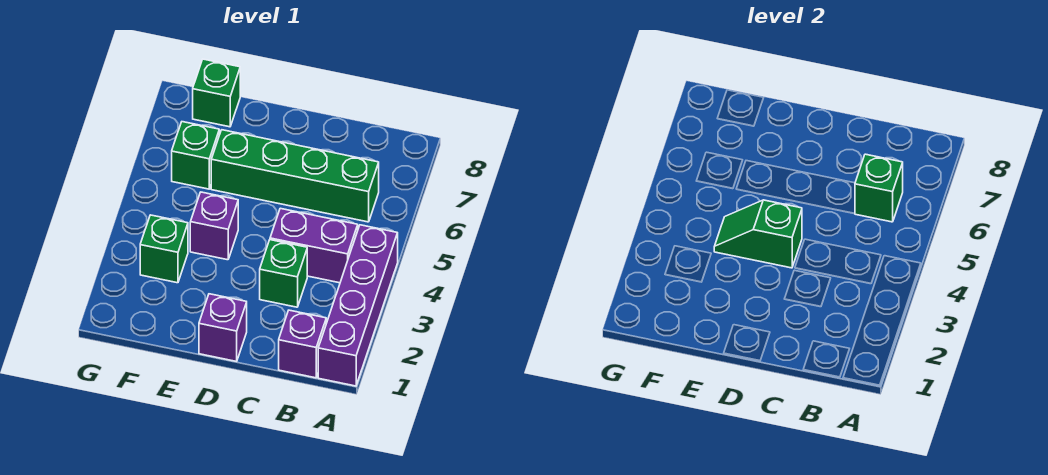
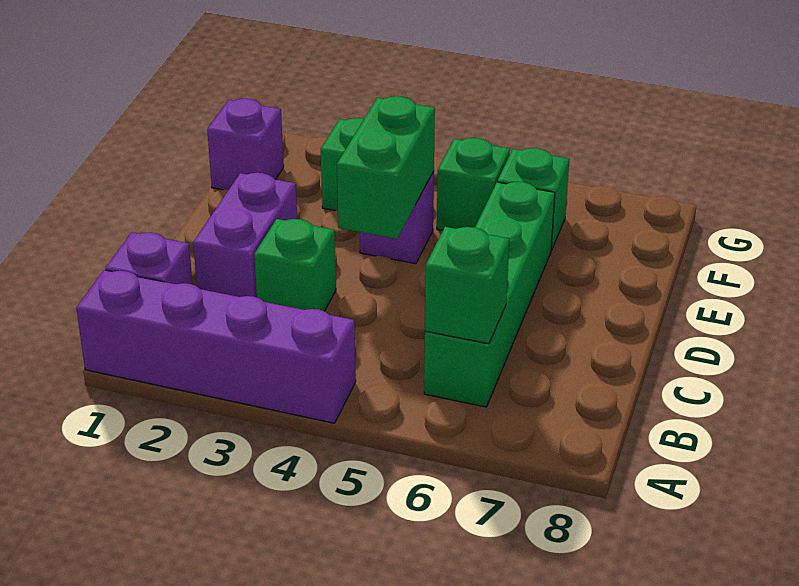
purple 1x2 brick [270,208,358,283] -> purple 1x2 brick moved to [193,173,297,297]
purple 1x1 brick [199,294,247,361] -> purple 1x1 brick moved to [207,99,284,190]
green 1x2 slope [714,200,802,268] -> green 1x2 brick [337,96,435,239]
green 1x1 brick [193,59,240,127] -> green 1x1 brick moved to [437,138,510,230]

